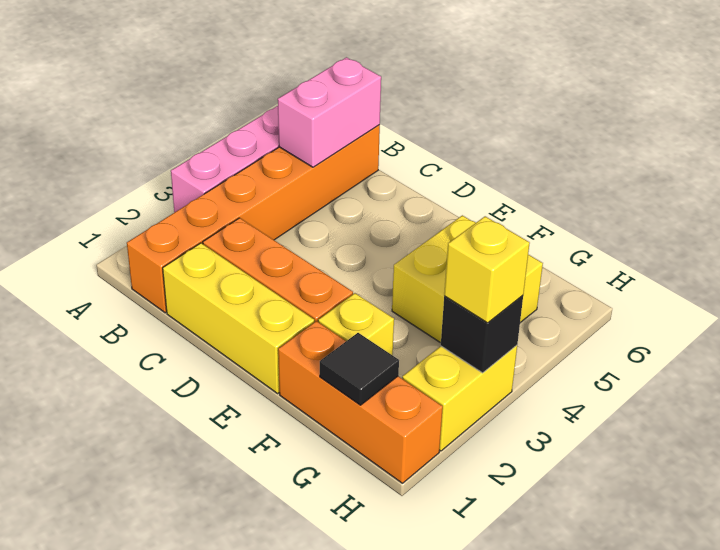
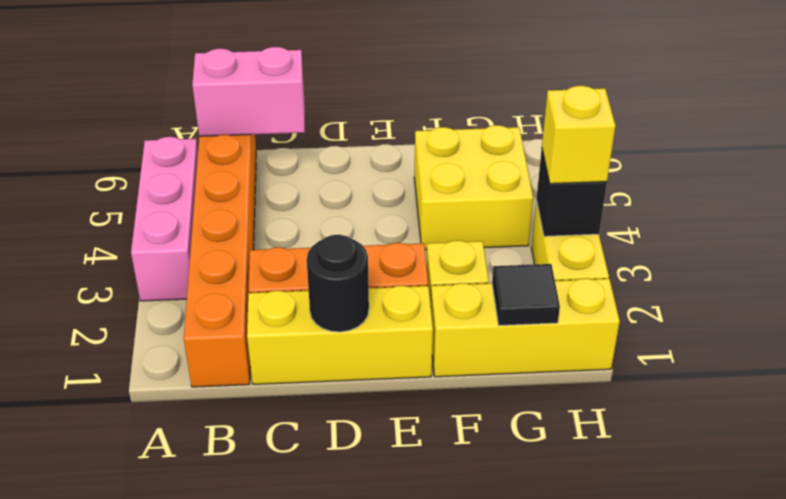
pink 1x2 brick [278,57,381,167] -> pink 1x2 brick turned to [192,47,305,136]
none -> black 1x1 round brick [307,235,369,332]
orange 1x3 brick [278,321,443,483] -> yellow 1x3 brick [431,278,620,377]

